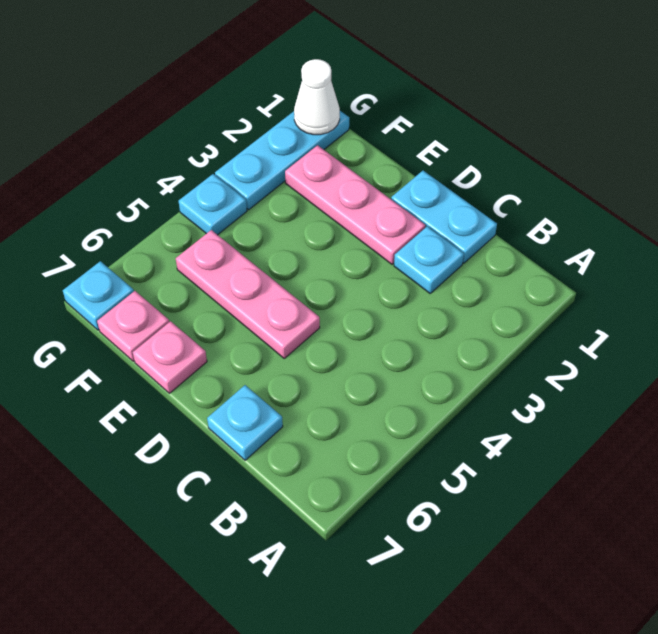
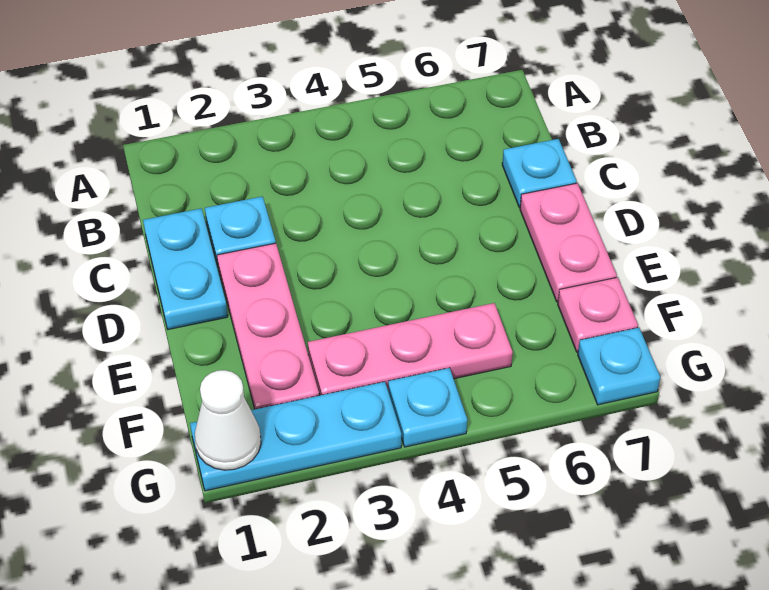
pink 1x3 plate [176,230,320,358] -> pink 1x3 plate turned to [308,303,513,395]
pink 1x1 plate [133,321,207,393] -> pink 1x2 plate [520,183,617,302]

